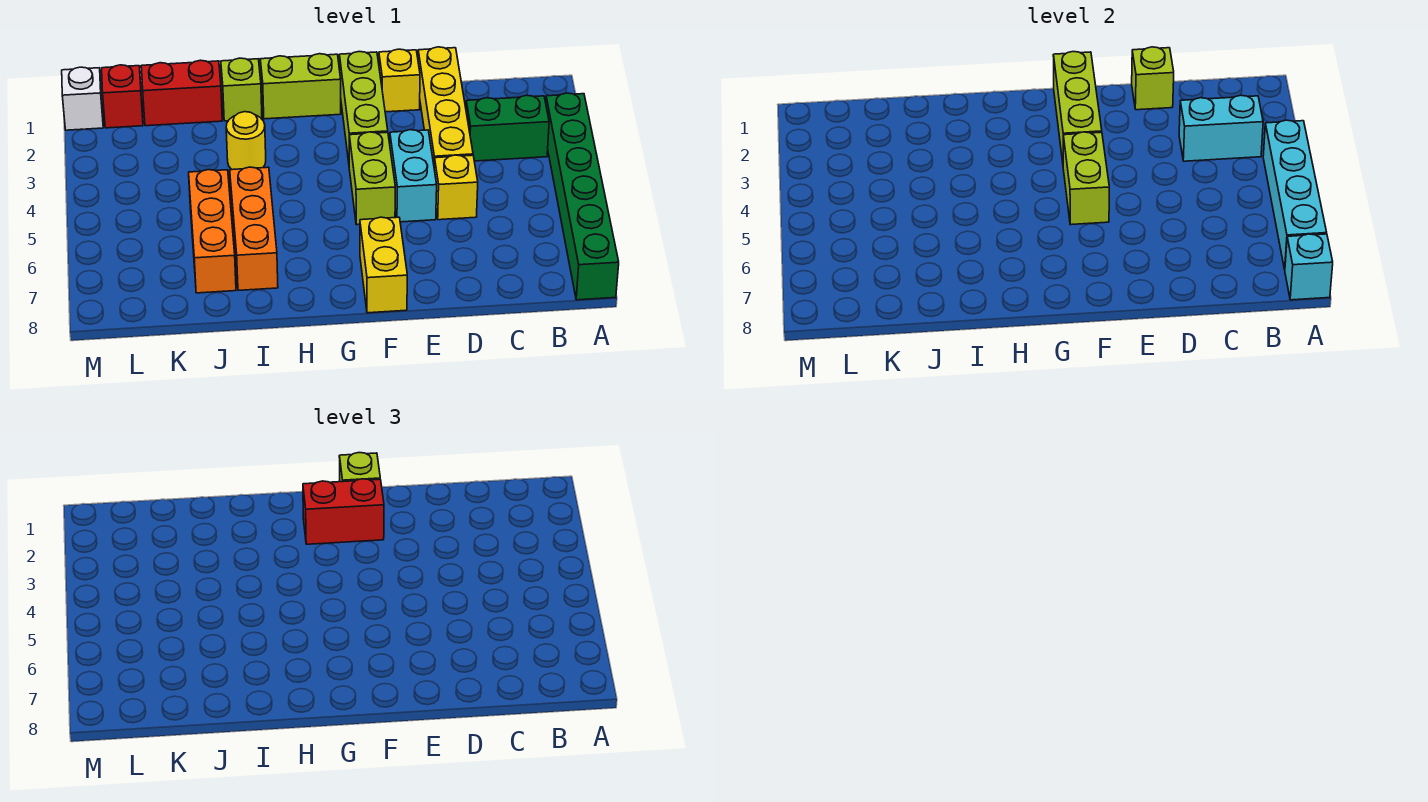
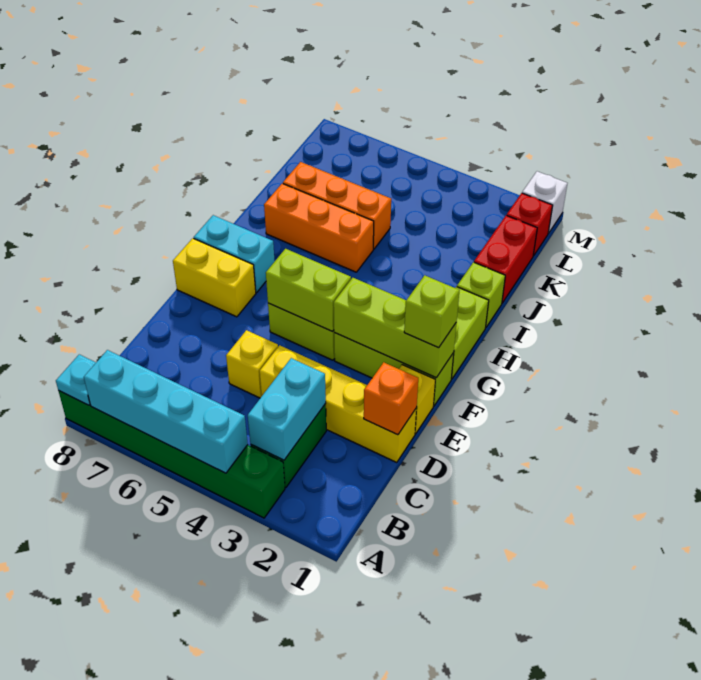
cyan 1x1 brick [1285,234,1333,300] -> cyan 1x1 plate [56,355,96,405]
lime 1x1 brick [1132,47,1174,110] -> orange 1x1 brick [364,362,418,435]
cyan 1x2 brick [390,130,437,222] -> cyan 1x2 brick moved to [194,215,275,292]
red 1x2 brick [303,479,384,544] -> none
yellow 1x1 round brick [226,112,266,170] -> none

